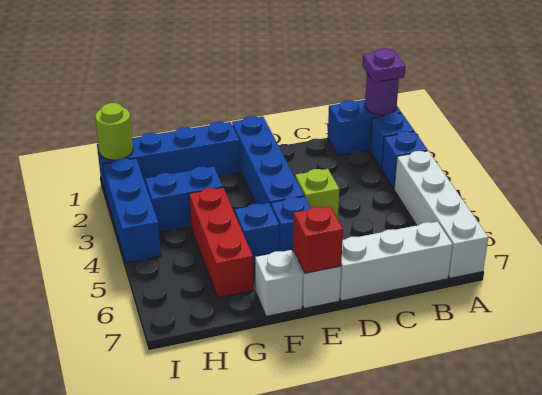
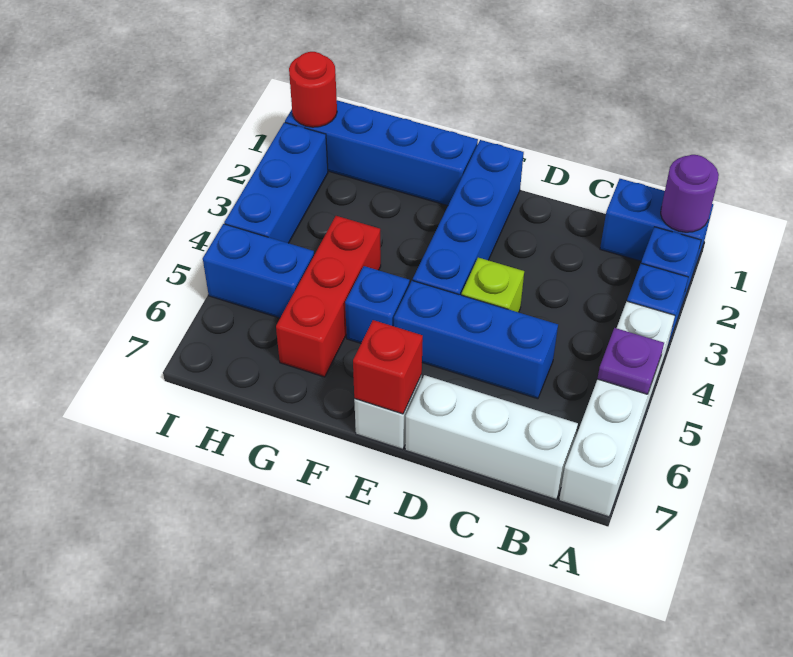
purple 1x1 plate [362,49,405,82] -> purple 1x1 plate moved to [598,328,664,394]
blue 1x1 brick [271,196,311,252] -> blue 1x3 brick [394,280,558,399]
white 1x1 brick [255,250,303,316] -> none
blue 1x2 brick [145,167,223,232] -> blue 1x2 brick moved to [203,224,314,318]
lime 1x1 round brick [95,103,133,160] -> red 1x1 round brick [289,52,337,127]

